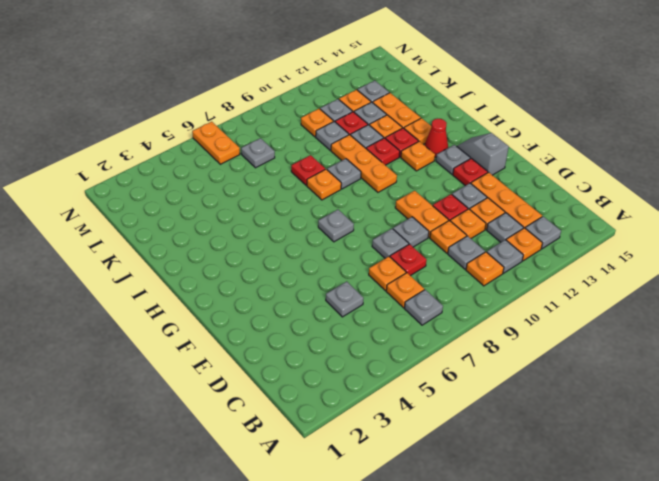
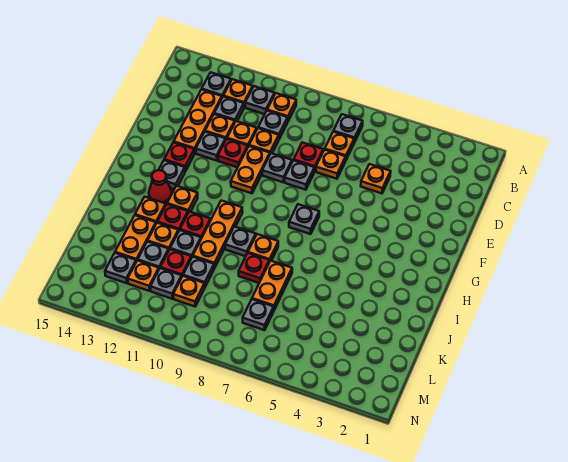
grey 1x1 plate [326,281,363,317] -> orange 1x1 plate [361,164,391,193]
grey 1x2 slope [457,133,509,175] -> none
orange 1x2 plate [192,122,240,164] -> orange 1x2 plate moved to [252,261,292,310]

